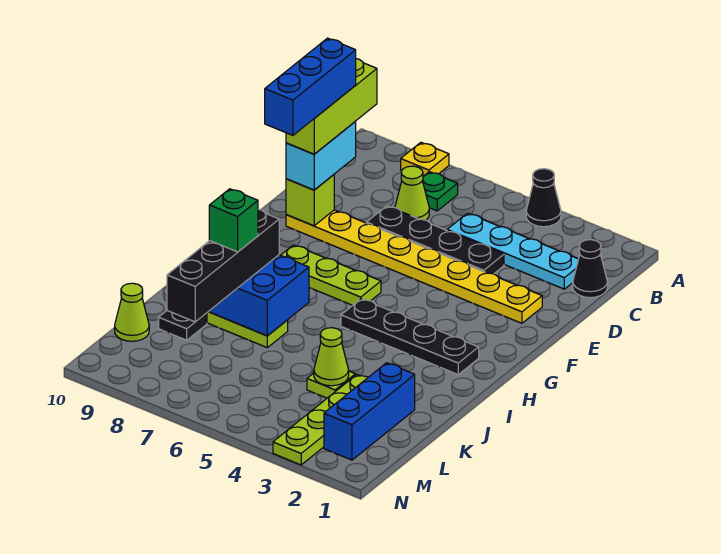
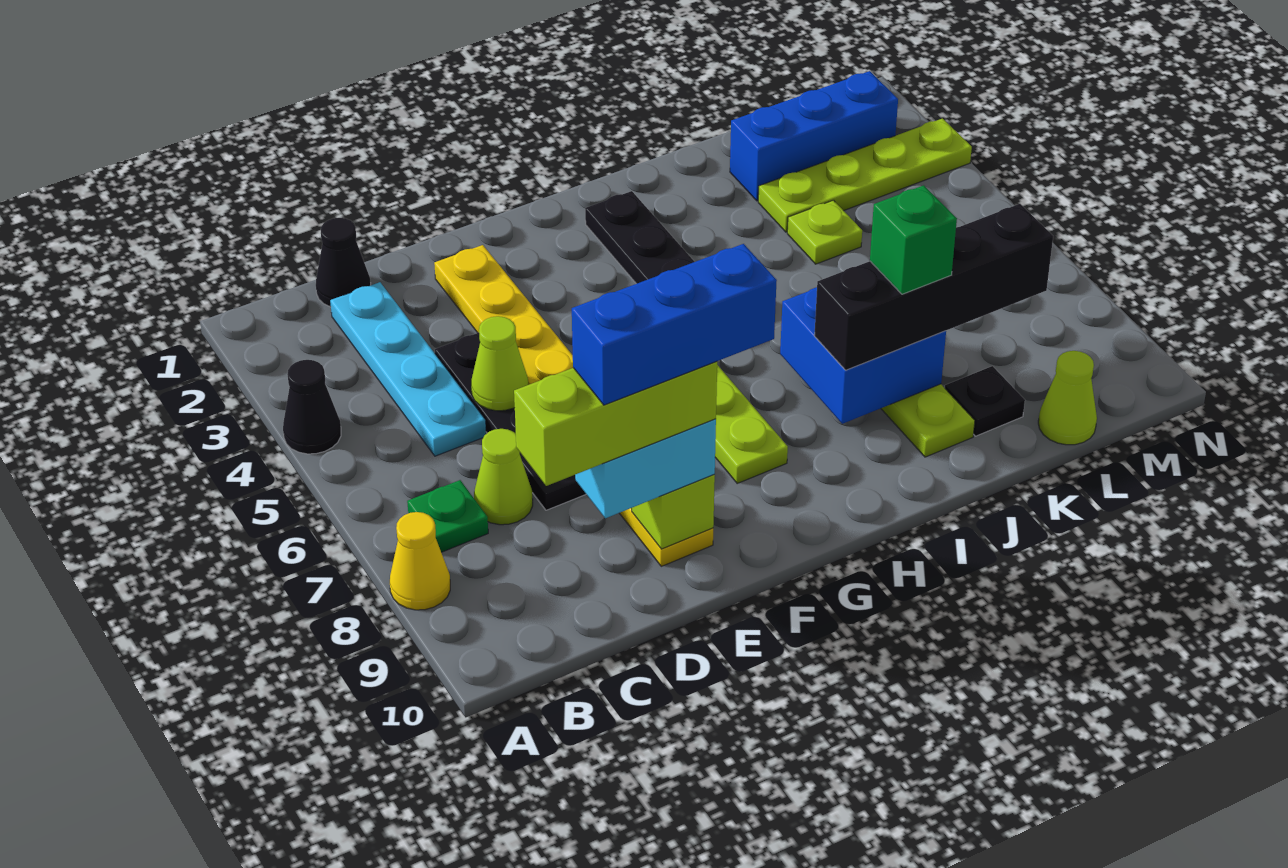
yellow 1x1 plate [401,143,449,176] -> yellow 1x1 cone [390,512,450,610]
lime 1x1 cone [314,328,349,386] -> lime 1x1 cone moved to [471,316,528,411]

